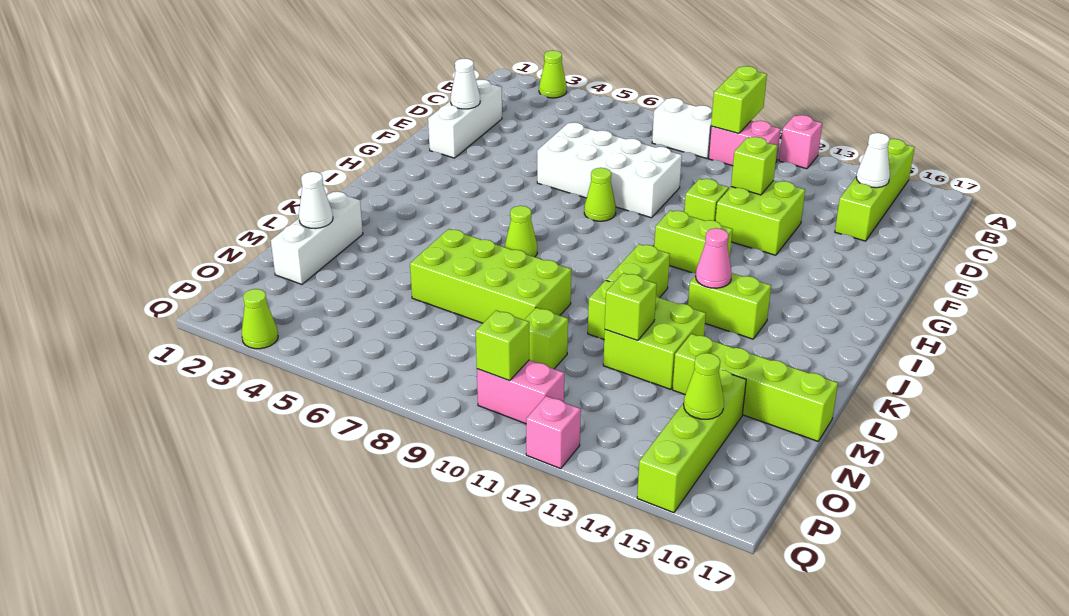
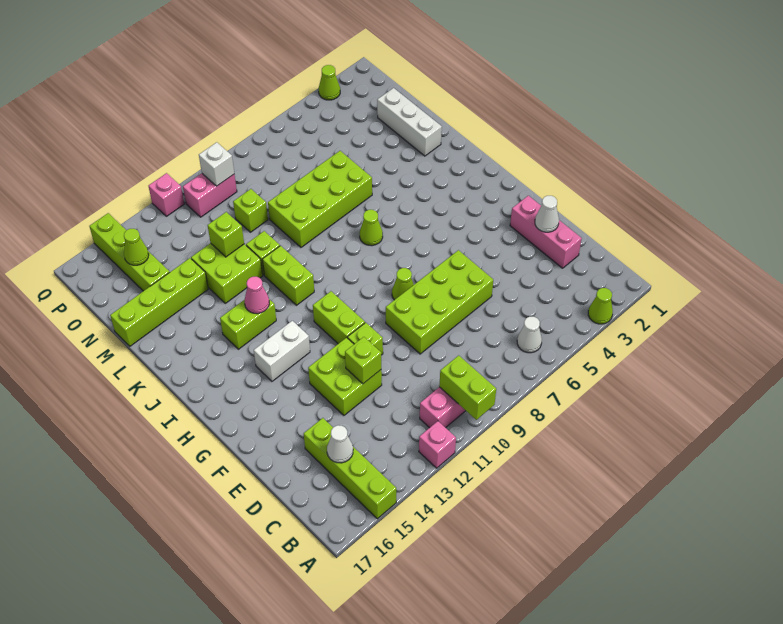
white 1x2 brick [652,98,712,158] -> white 1x2 brick moved to [254,321,310,381]
white 1x3 brick [428,80,502,158] -> pink 1x3 brick [510,196,582,268]
white 2x4 brick [537,123,682,218] -> lime 2x4 brick [386,250,493,354]
lime 1x2 brick [654,210,733,273] -> lime 1x2 brick turned to [313,291,365,344]
white 1x1 cone [299,172,333,229] -> white 1x1 cone moved to [517,317,542,353]
lime 1x1 brick [476,310,529,381] -> white 1x1 brick [199,142,234,186]

